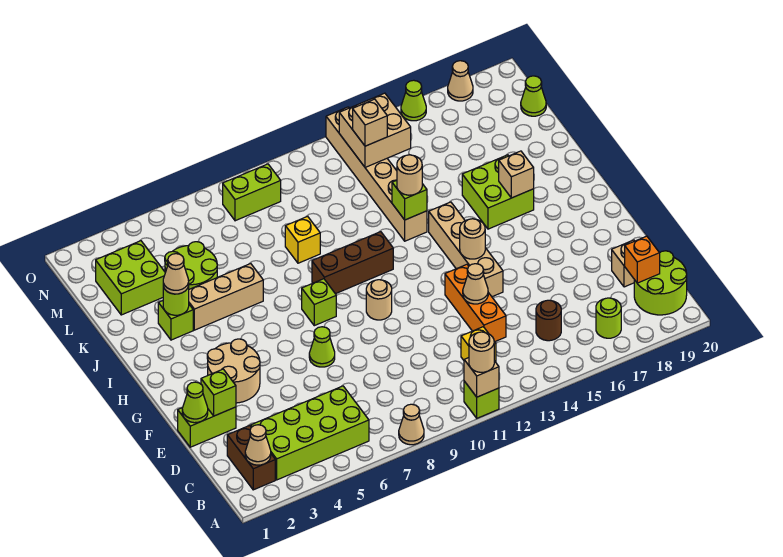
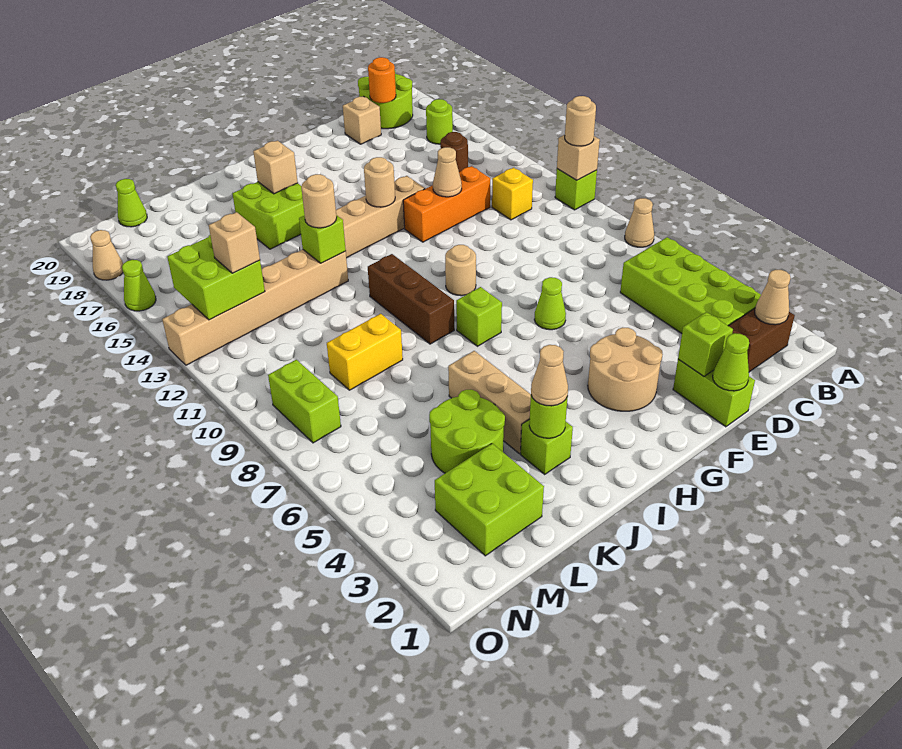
orange 1x1 brick [625,236,660,283] -> orange 1x1 round brick [368,57,396,103]
yellow 1x1 brick [285,216,320,263] -> yellow 1x2 brick [327,314,403,390]
tan 2x2 brick [339,93,411,167] -> lime 2x2 brick [167,235,265,320]

